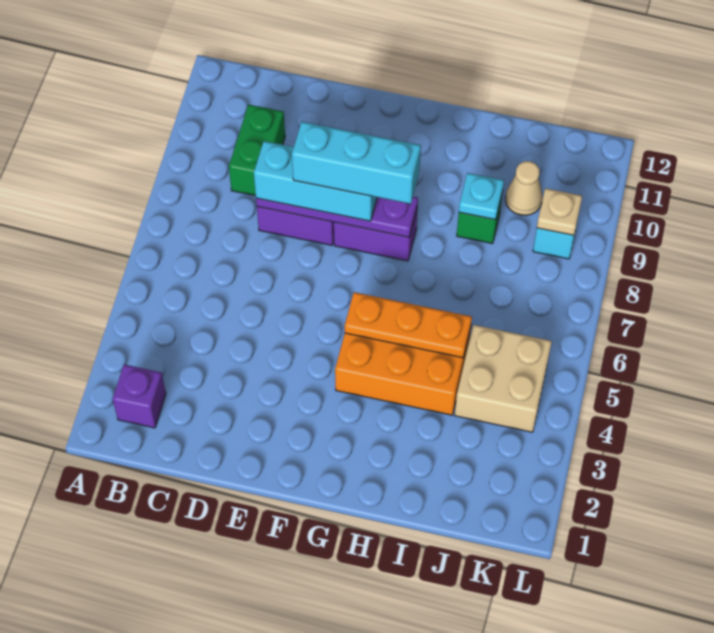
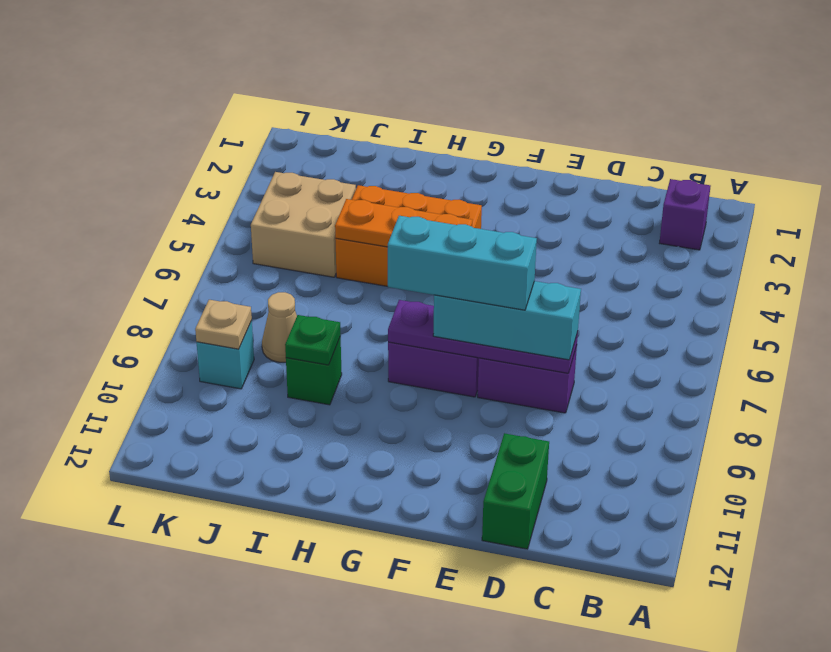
green 1x2 brick [229,105,285,196] -> green 1x2 brick moved to [482,433,549,549]
cyan 1x1 plate [459,173,504,220] -> green 1x1 plate [285,315,341,365]
tan 1x1 cone [506,161,543,216] -> tan 1x1 cone moved to [262,292,297,362]

